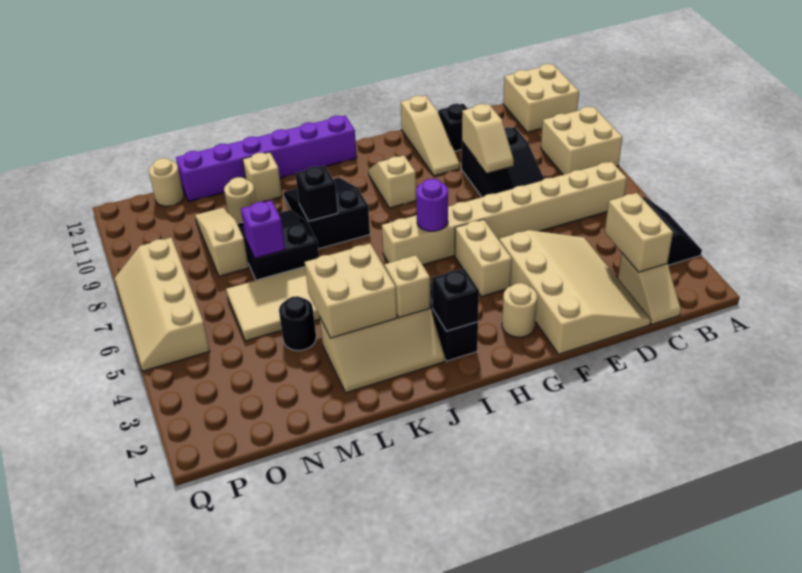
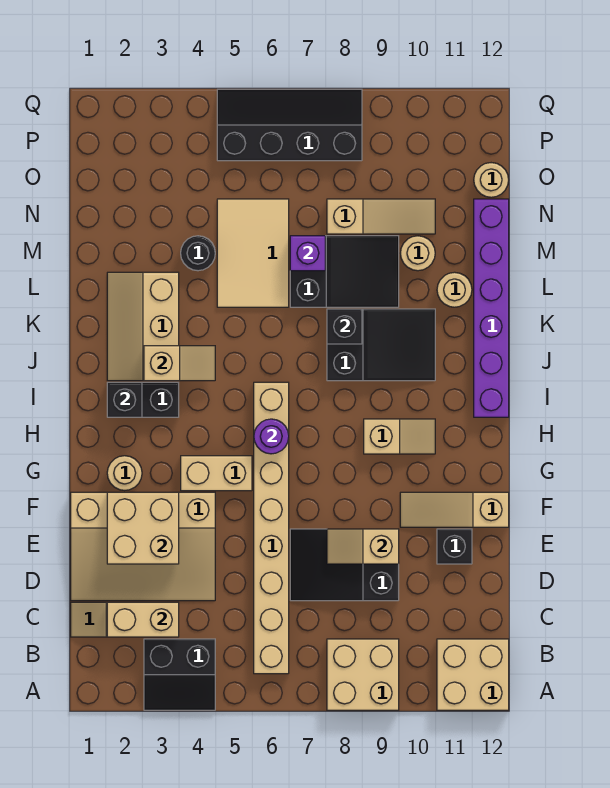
tan 2x2 brick [305,244,397,338] -> tan 2x2 brick moved to [107,492,179,564]
tan 1x1 brick [242,152,282,202] -> tan 1x1 round brick [437,272,472,307]
tan 2x4 slope [114,238,210,371] -> black 2x4 slope [217,89,362,161]

